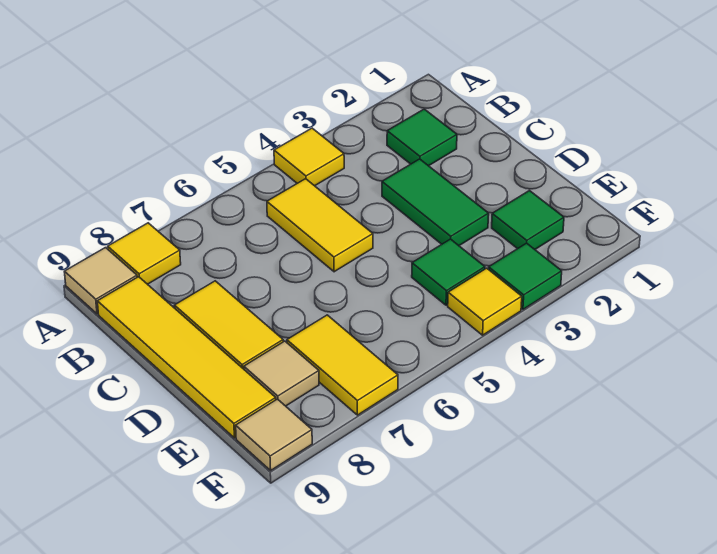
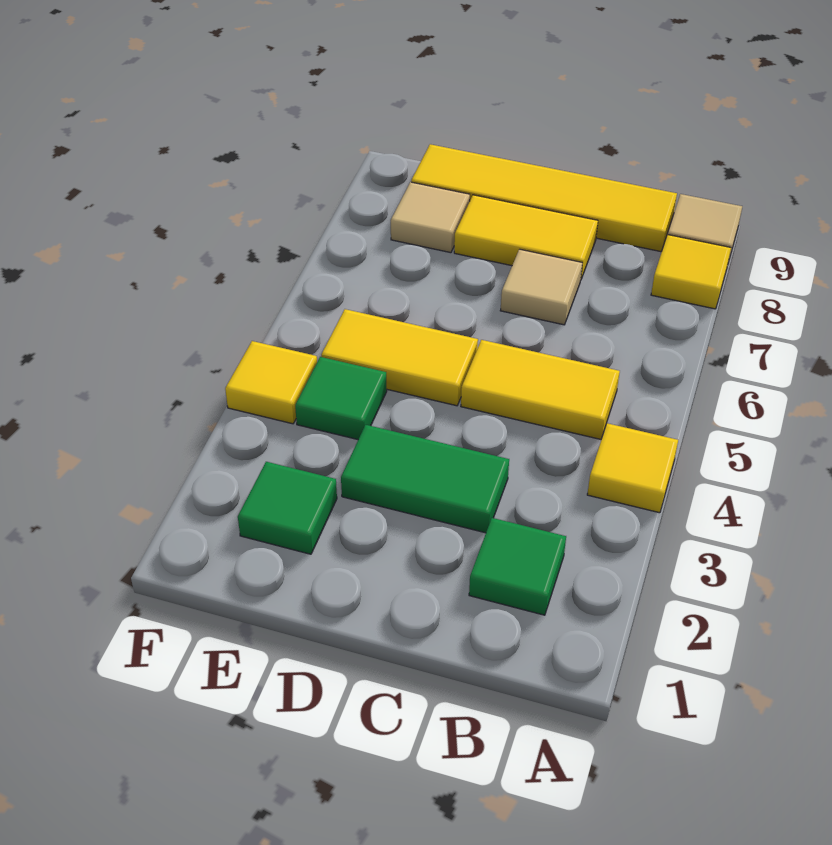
yellow 1x2 tile [287,315,398,415] -> yellow 1x2 tile moved to [321,309,478,406]
green 1x1 tile [489,243,562,309] -> none
tan 1x1 tile [236,399,312,470] -> tan 1x1 tile moved to [500,249,582,325]

